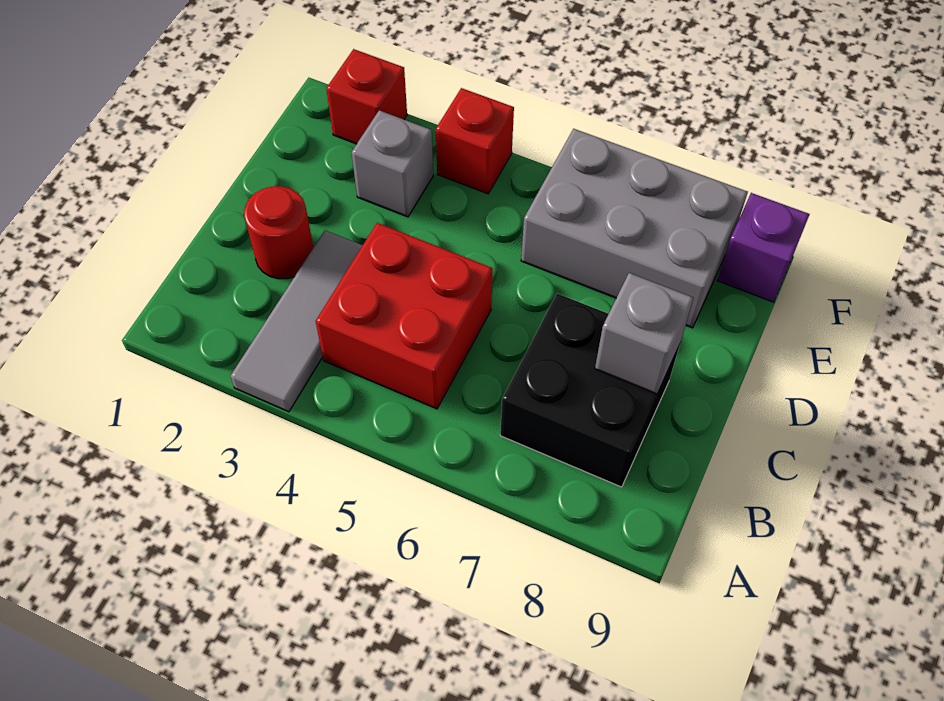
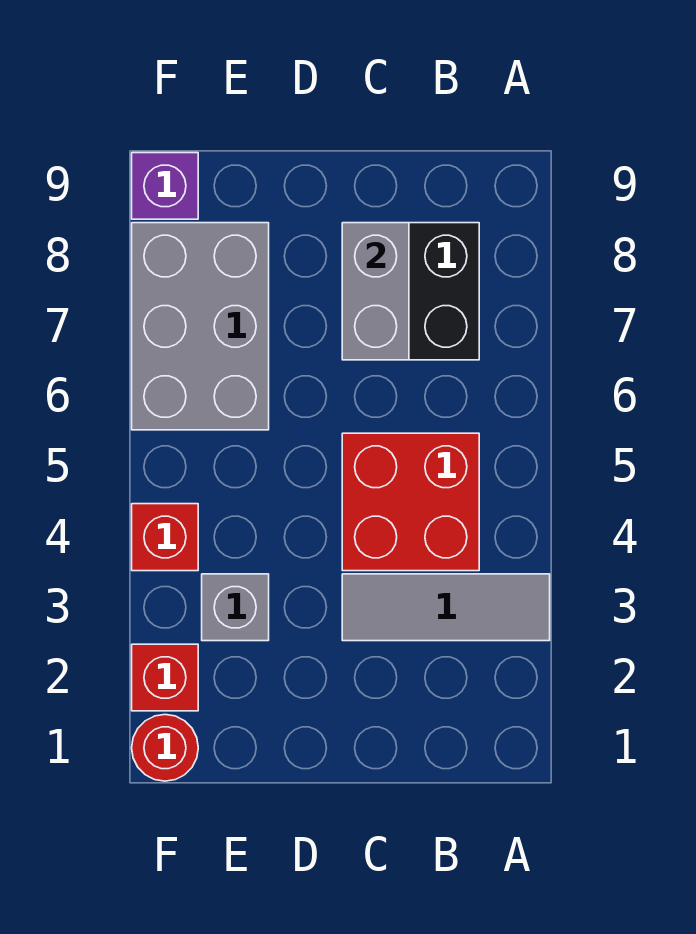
red 1x1 round brick [244,186,313,279] -> red 1x1 round brick moved to [132,715,198,781]
grey 1x1 brick [595,273,693,394] -> grey 1x2 brick [342,223,409,360]

